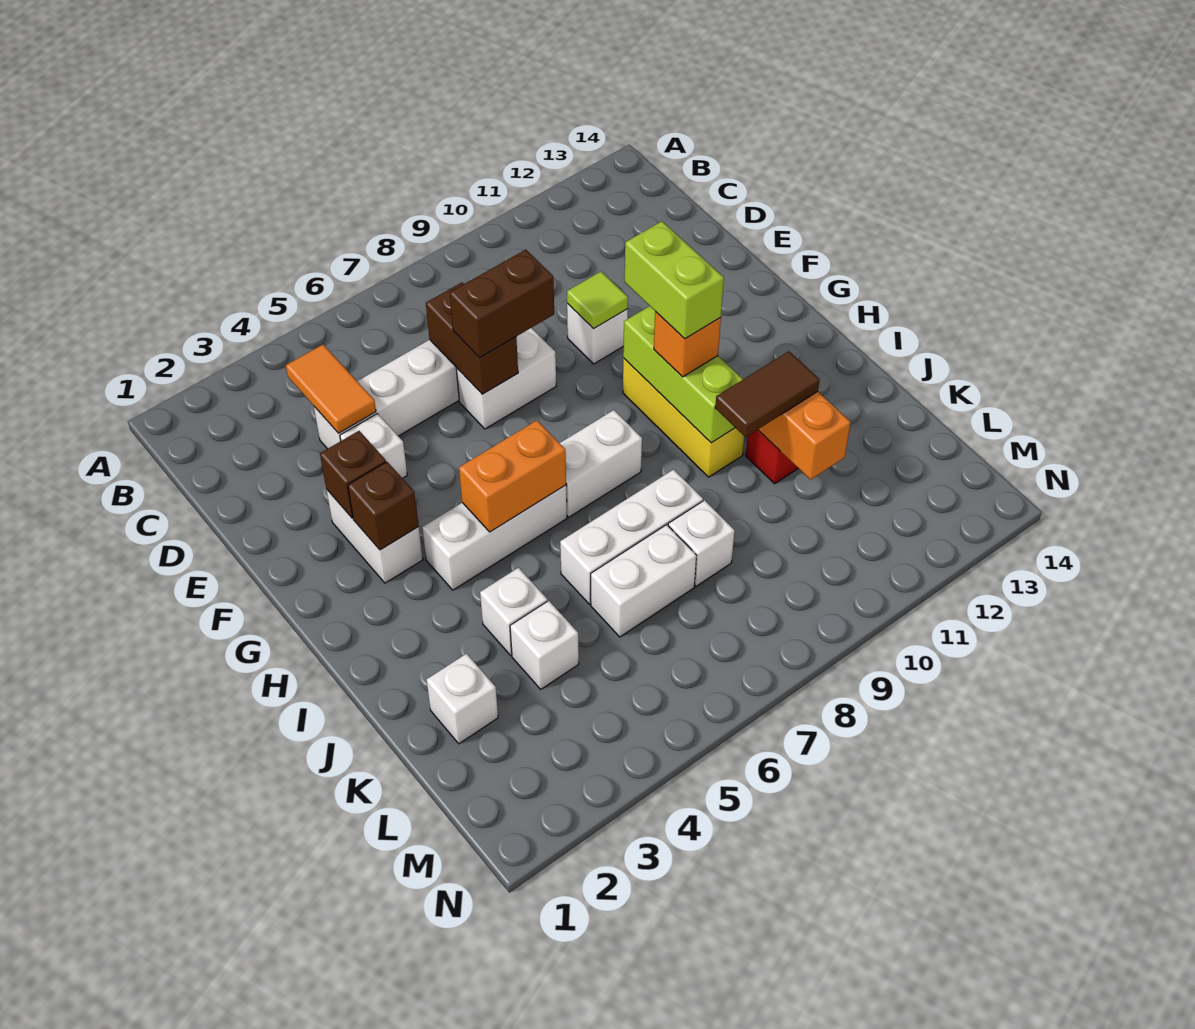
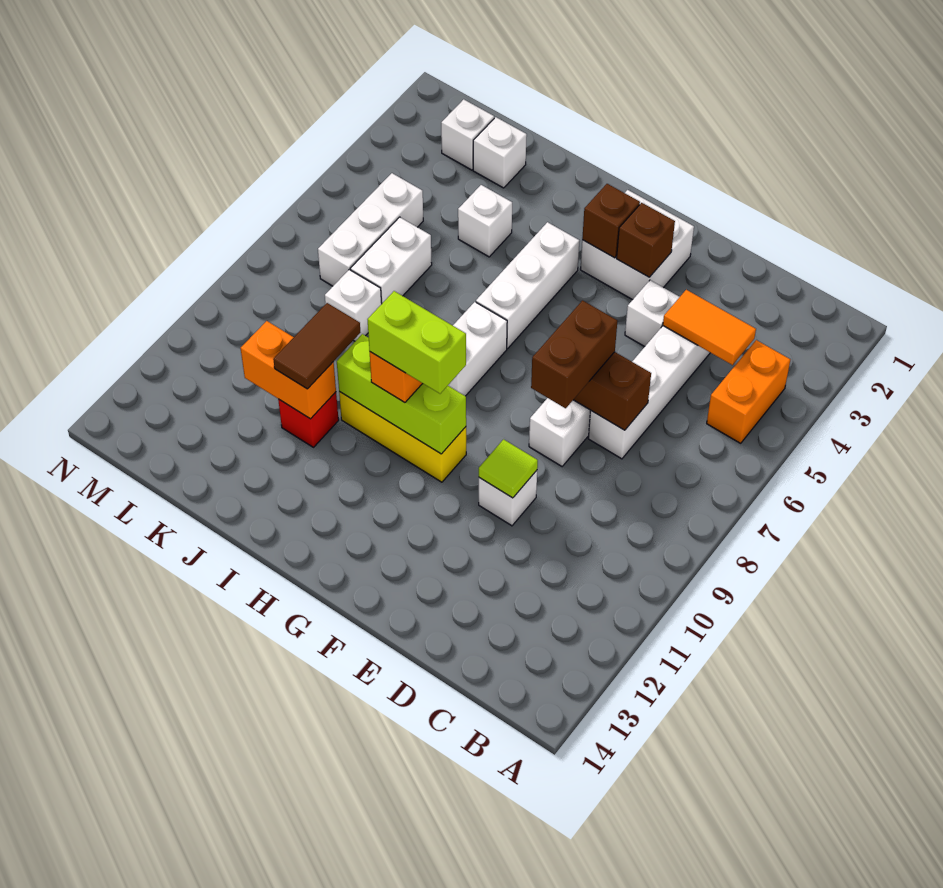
white 1x2 brick [326,489,423,583] -> white 2x2 brick [580,190,694,300]
orange 1x2 brick [459,420,566,532] -> orange 1x2 brick moved to [707,340,791,443]
white 1x3 brick [560,470,703,604] -> white 1x3 brick moved to [318,173,423,286]
white 1x1 brick [510,601,579,689] -> white 1x1 brick moved to [441,99,494,170]

